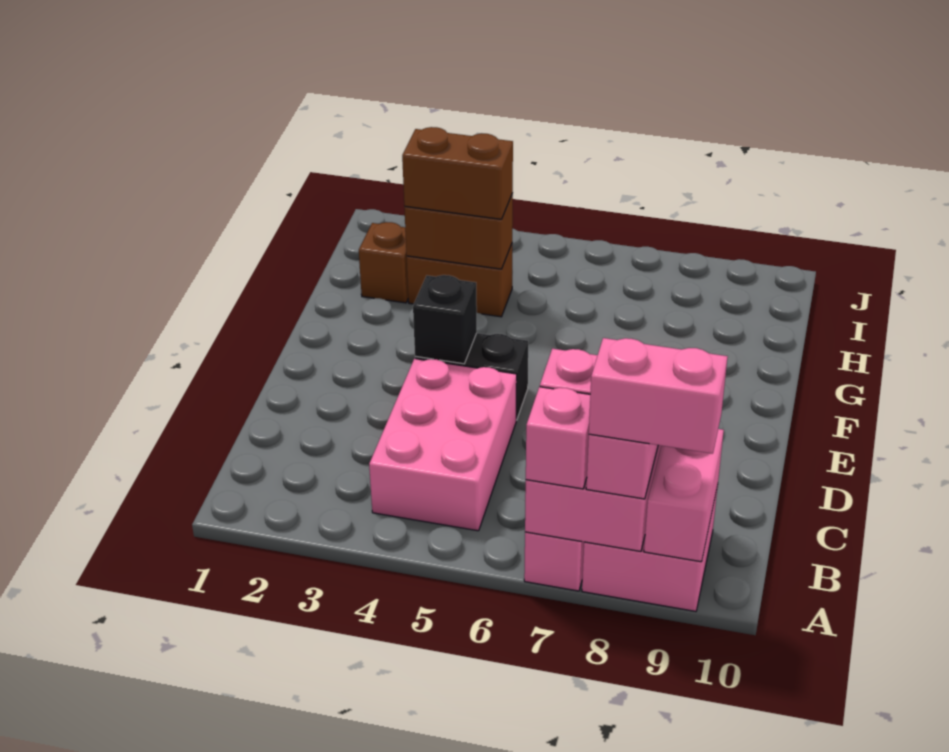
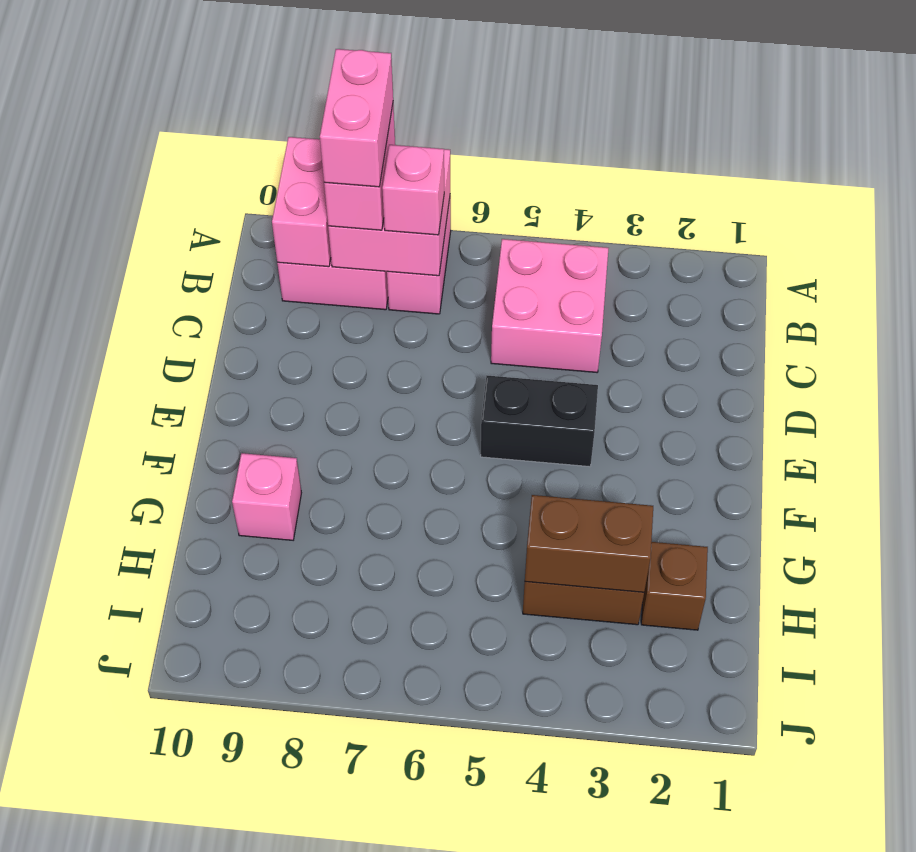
pink 1x1 brick [526,387,590,489] -> pink 1x1 brick moved to [232,453,301,540]
pink 1x2 brick [589,338,728,454] -> pink 1x2 brick turned to [320,49,393,187]
pink 2x3 brick [369,359,517,531] -> pink 2x2 brick [491,239,608,372]
black 1x1 brick [413,275,477,364] -> none
brown 1x2 brick [402,127,513,219] -> none

